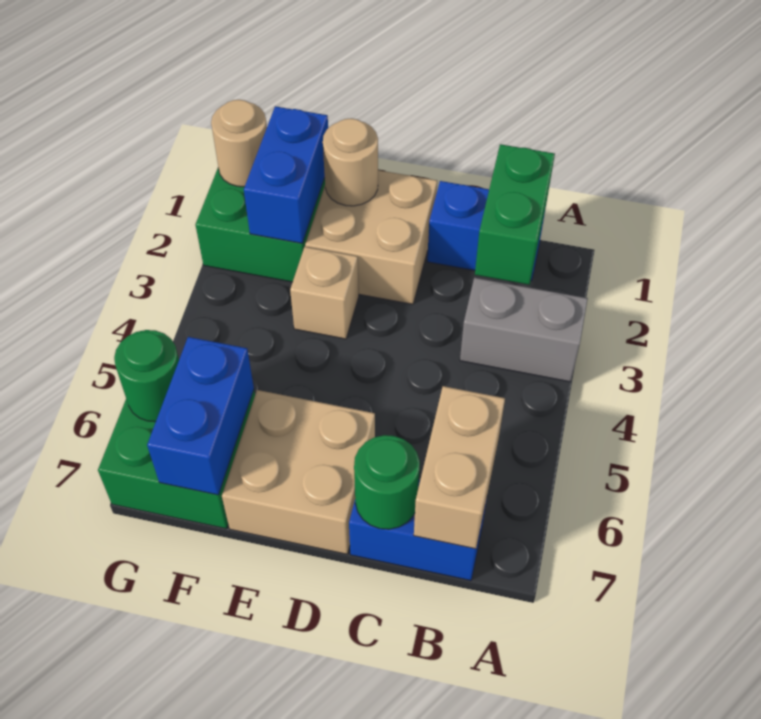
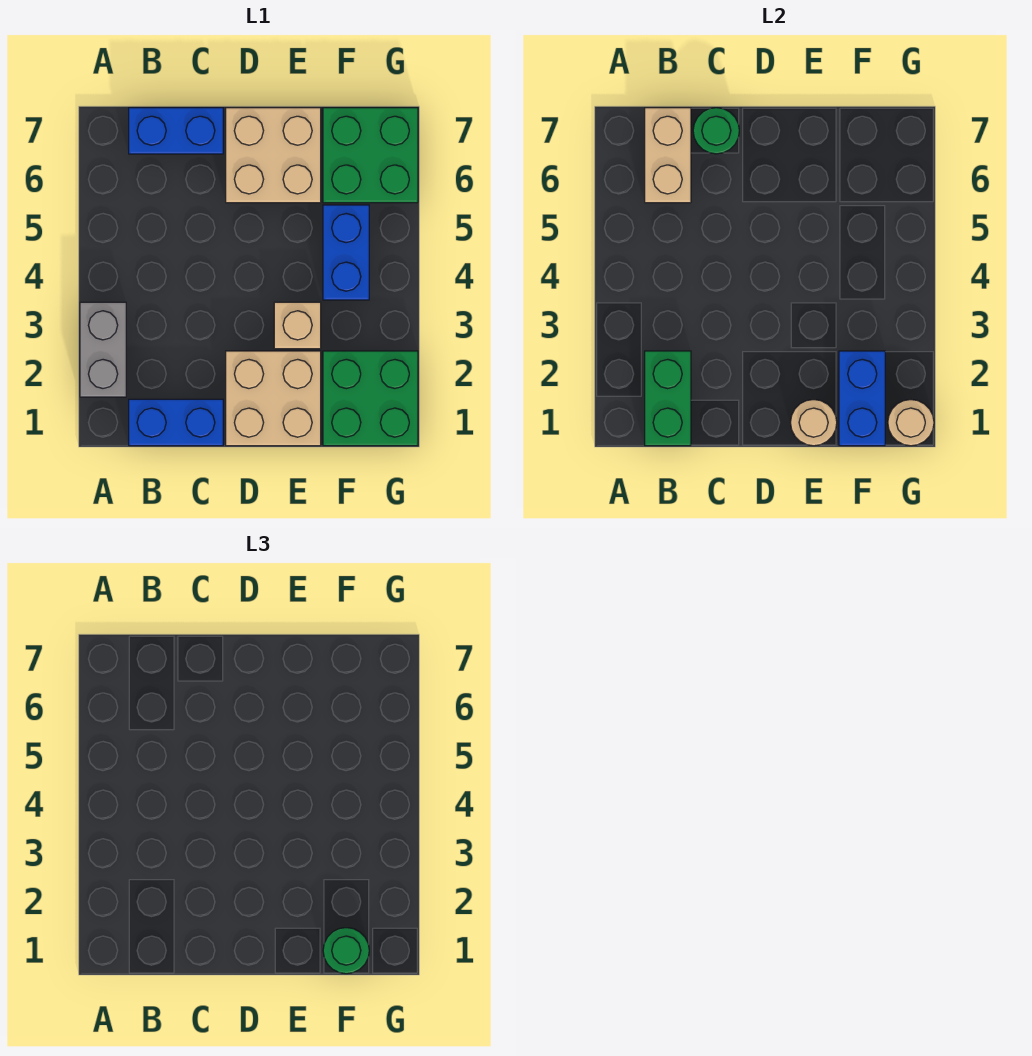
grey 1x2 brick [460,278,588,382] -> grey 1x2 brick turned to [80,302,126,397]
blue 1x2 brick [147,337,254,495] -> blue 1x2 brick moved to [323,205,369,300]
green 1x1 round brick [114,330,179,422] -> green 1x1 round brick moved to [323,928,369,974]

